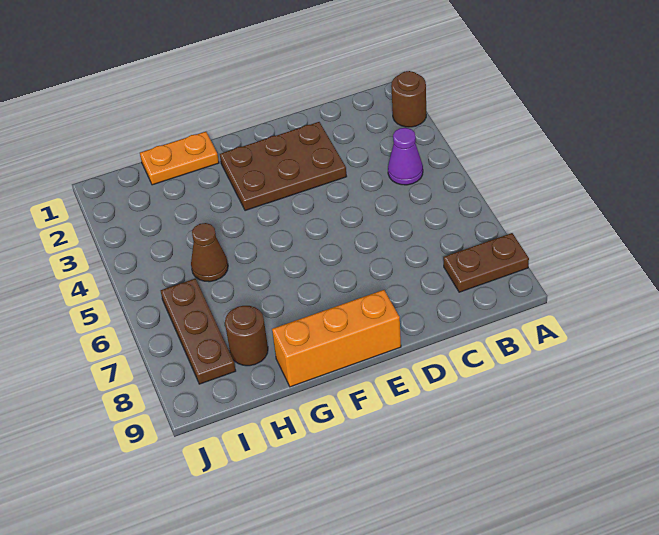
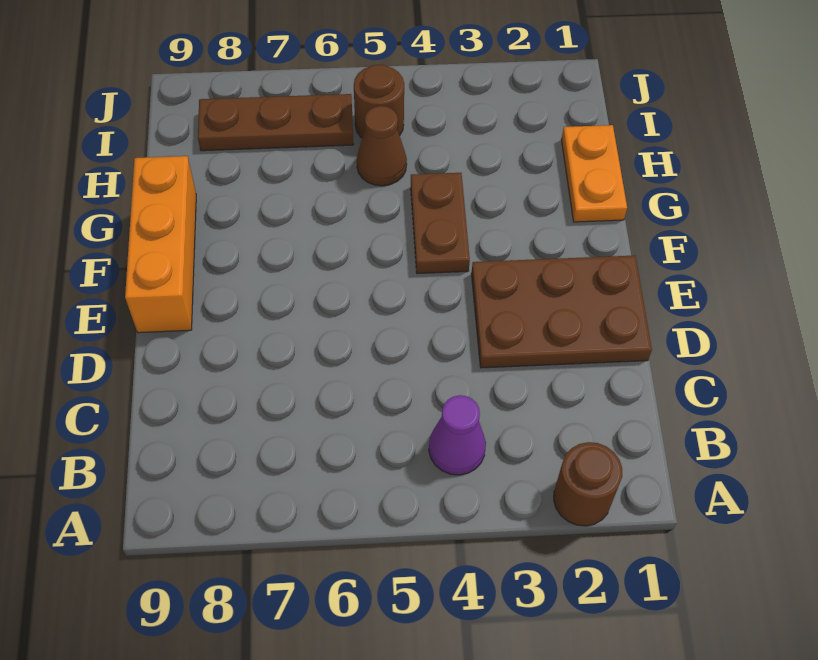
brown 1x2 plate [443,233,529,292] -> brown 1x2 plate moved to [411,173,470,274]
brown 2x3 plate [220,122,347,211] -> brown 2x3 plate turned to [471,256,652,368]
brown 1x1 round brick [225,306,268,366] -> brown 1x1 round brick moved to [354,65,404,138]

